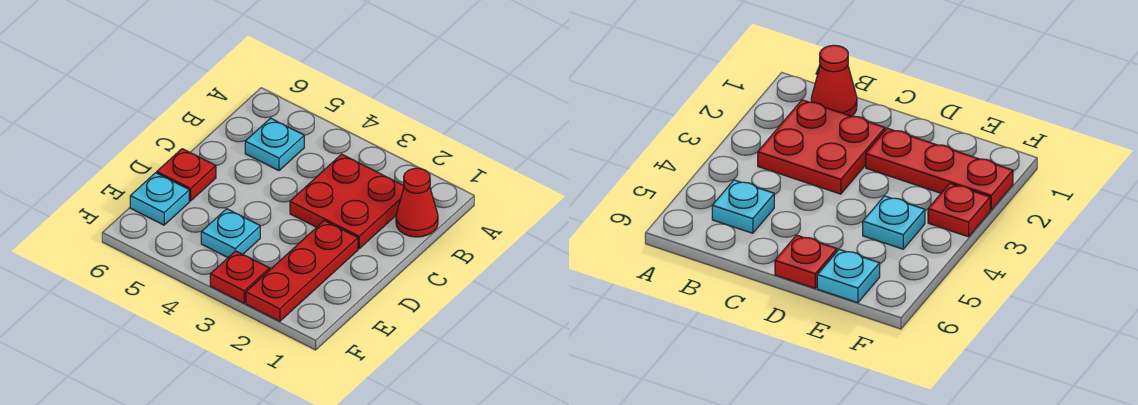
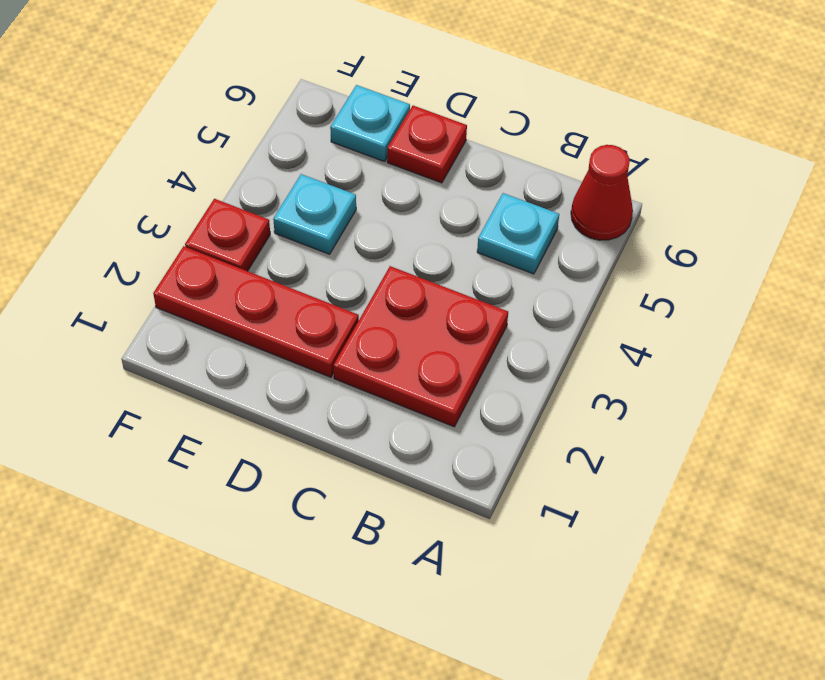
red 1x1 cone [396,168,438,237] -> red 1x1 cone moved to [571,145,633,240]

